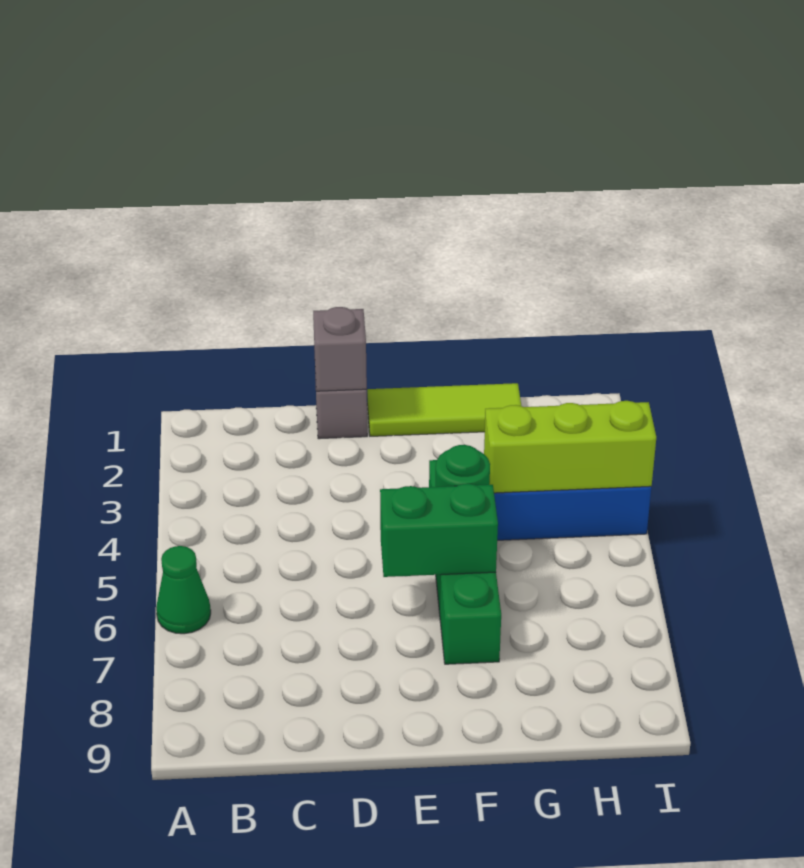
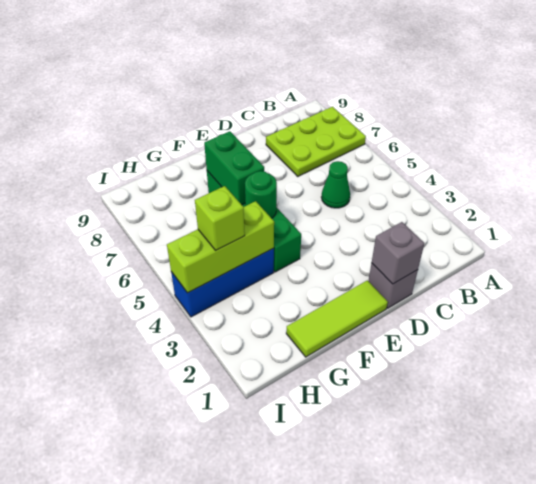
green 1x1 cone [156,546,211,634] -> green 1x1 cone moved to [321,161,350,208]
none -> lime 2x3 plate [266,107,366,176]
green 1x2 brick [380,484,498,577] -> green 1x2 brick turned to [204,131,264,205]
none -> lime 1x1 brick [195,186,245,250]

